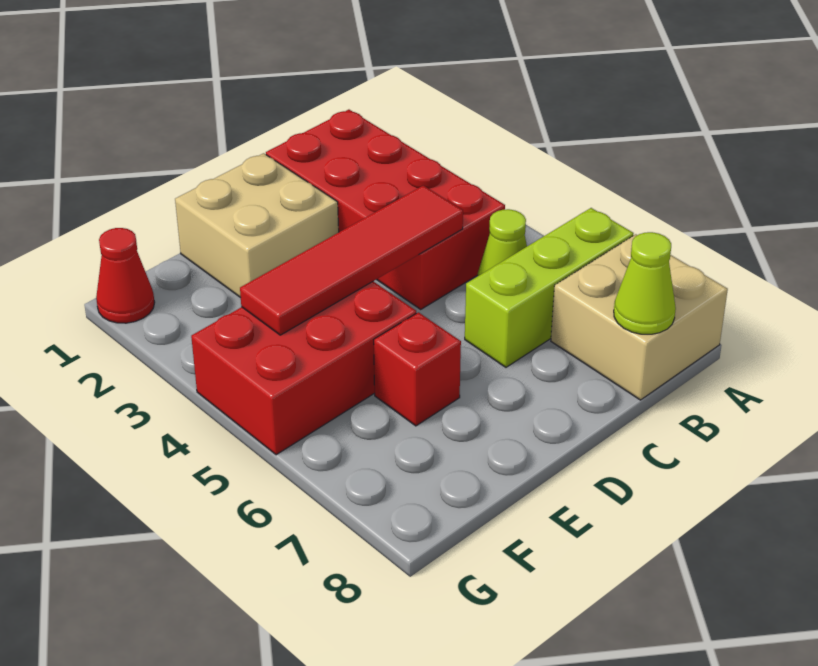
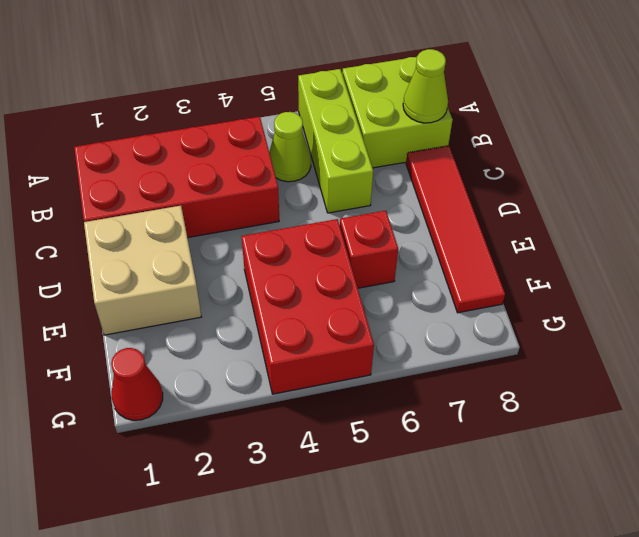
tan 2x2 brick [551,234,728,400] -> lime 2x2 brick [342,57,453,168]
red 1x4 tile [240,185,463,335] -> red 1x4 tile moved to [406,146,505,313]

